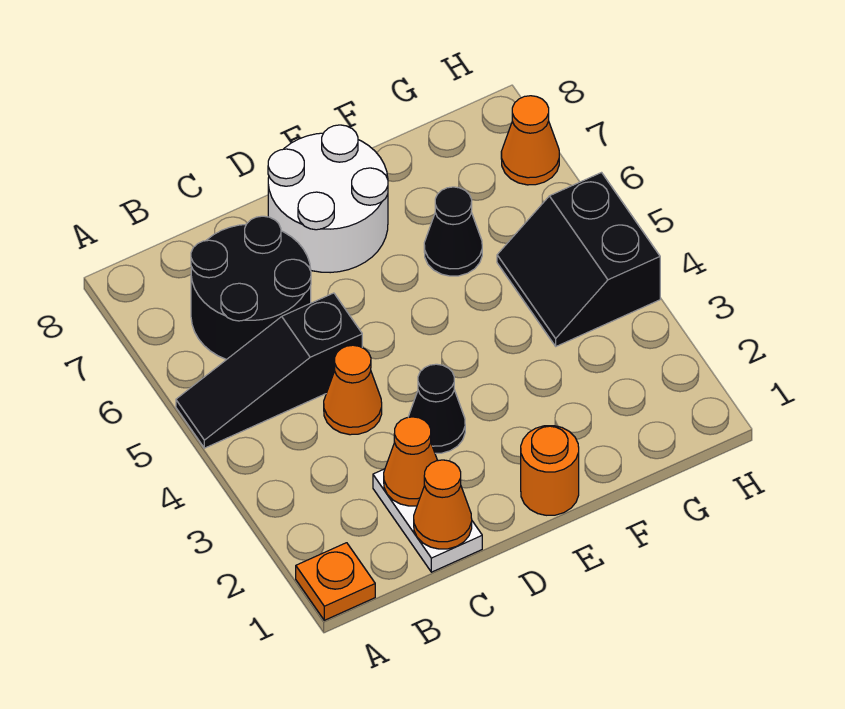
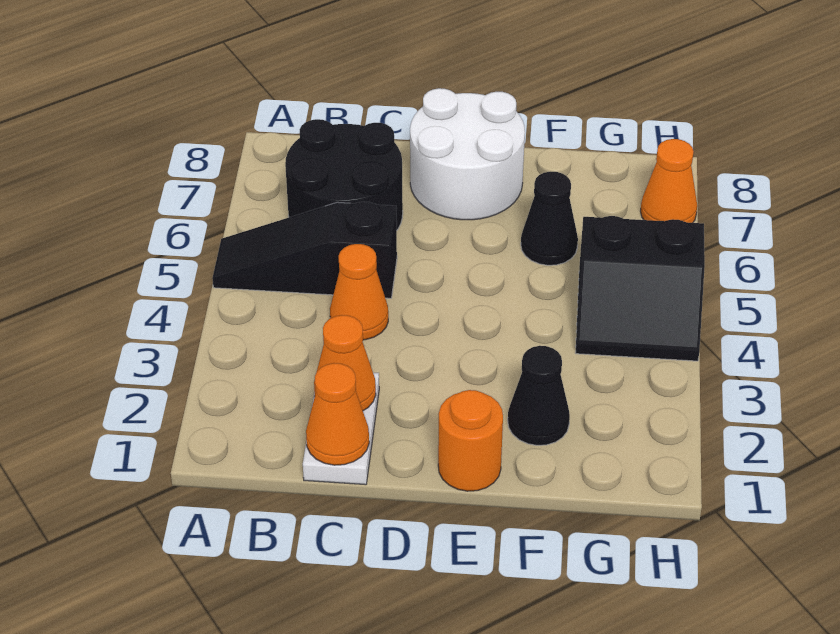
orange 1x1 plate [296,543,375,620] -> none
black 1x1 cone [408,364,465,453] -> black 1x1 cone moved to [508,346,570,445]
black 2x2 slope [497,173,660,346] -> black 2x2 slope turned to [576,216,705,361]

